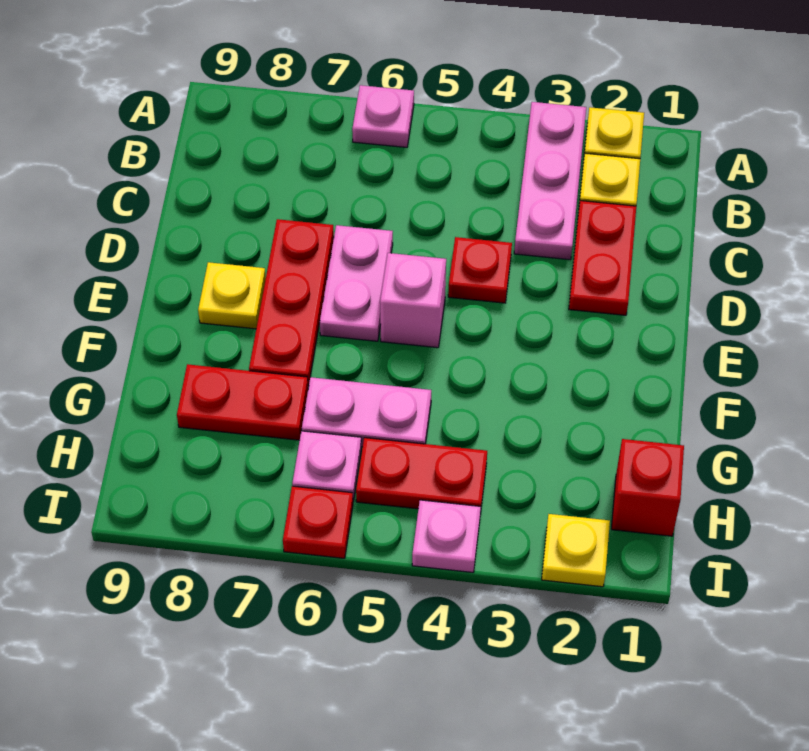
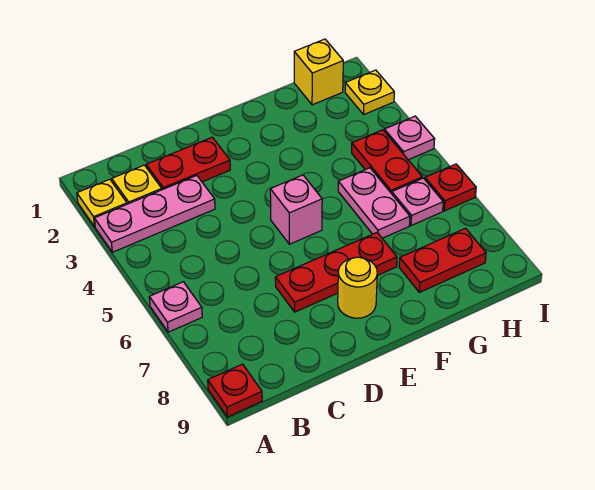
red 1x1 plate [448,237,512,303] -> red 1x1 plate moved to [208,364,262,417]
pink 1x2 plate [320,225,393,341] -> none
yellow 1x1 plate [198,262,266,329] -> yellow 1x1 round brick [338,257,377,318]
red 1x2 plate [177,364,308,440] -> red 1x2 plate turned to [399,228,486,292]
red 1x1 brick [611,439,684,536] -> yellow 1x1 brick [294,39,343,105]

